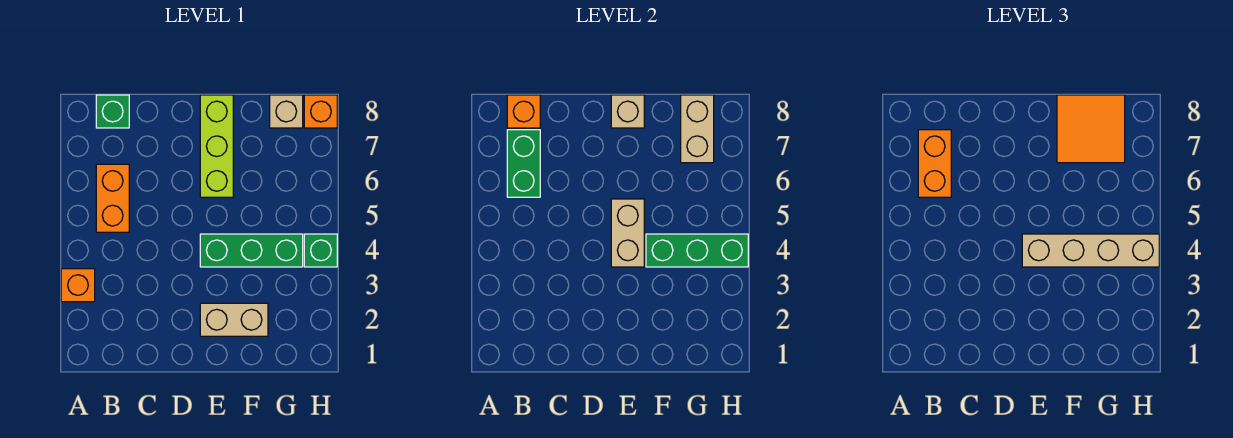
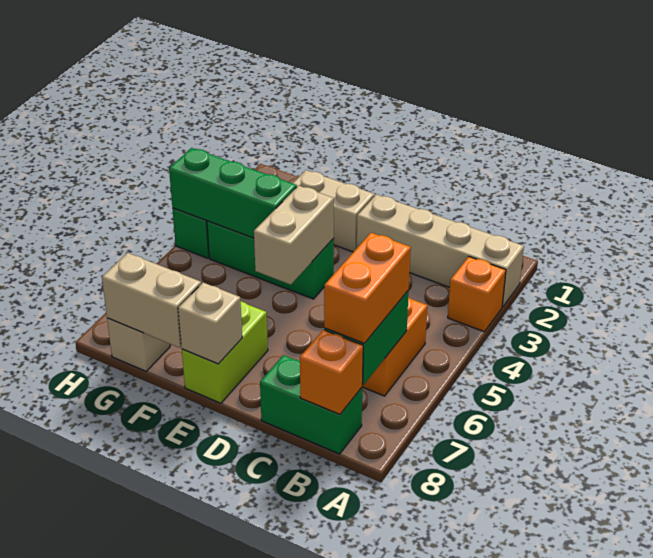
green 1x1 brick [96,95,129,128] -> green 1x2 brick [260,355,362,454]
tan 1x4 brick [1022,234,1159,267] -> tan 1x4 brick moved to [357,195,524,307]
lime 1x3 brick [200,95,233,197] -> lime 1x2 brick [182,301,268,403]
orange 2x2 tile [1057,95,1125,163] -> none
tan 1x2 brick [681,95,714,163] -> tan 1x2 brick turned to [102,253,201,348]
orange 1x1 brick [304,95,337,128] -> none

